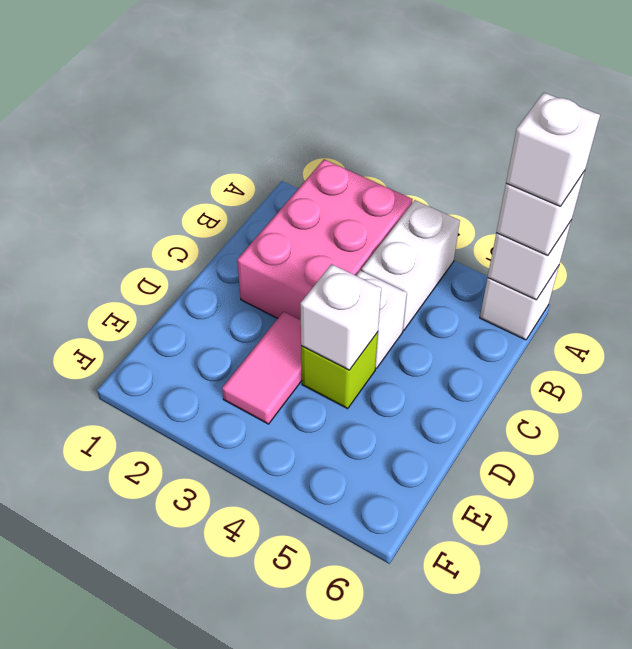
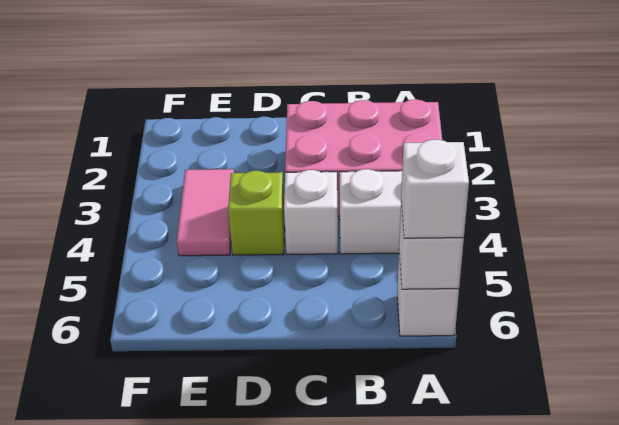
white 1x1 brick [506,93,600,206] -> none
pink 1x2 tile [222,312,302,424] -> pink 1x2 tile turned to [177,169,234,256]
white 1x1 brick [300,264,381,370] -> none

